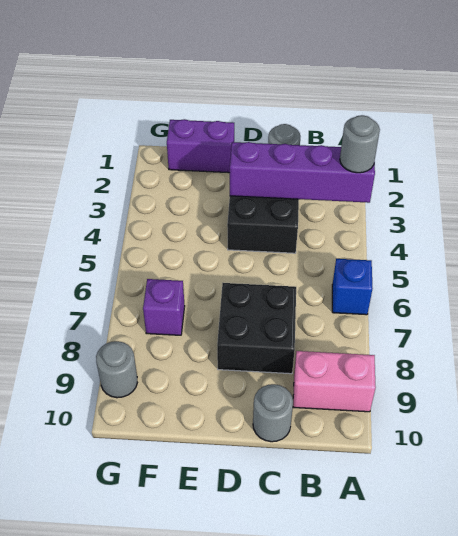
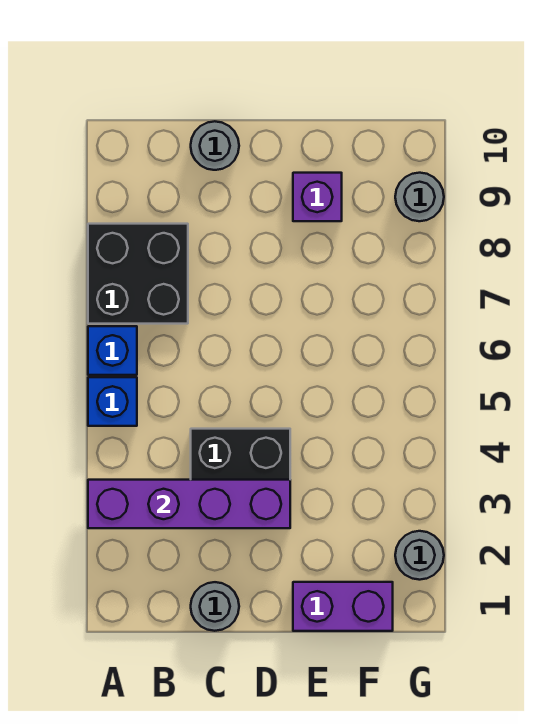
grey 1x1 round brick [340,115,380,173] -> grey 1x1 round brick moved to [395,531,444,580]
none -> blue 1x1 brick [88,377,137,426]
pink 1x2 brick [293,351,376,412] -> none
black 2x2 brick [217,283,296,374] -> black 2x2 brick moved to [88,224,188,324]
purple 1x1 brick [143,279,185,335] -> purple 1x1 brick moved to [293,173,342,221]

